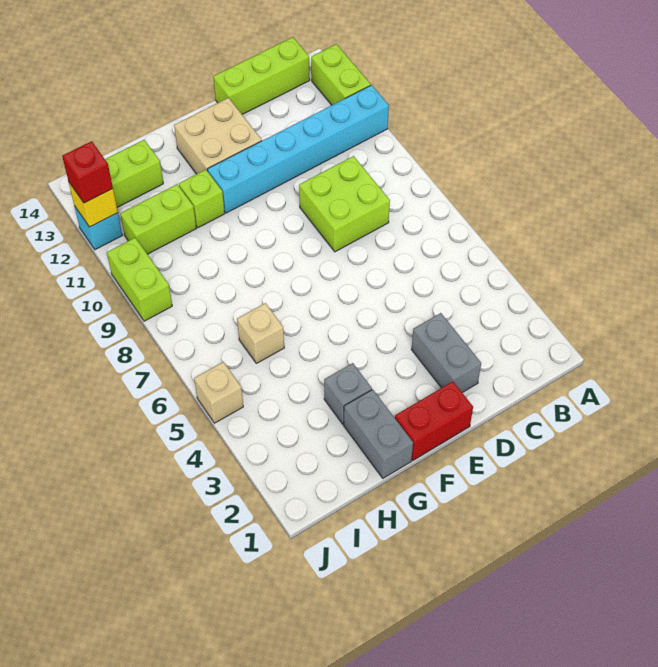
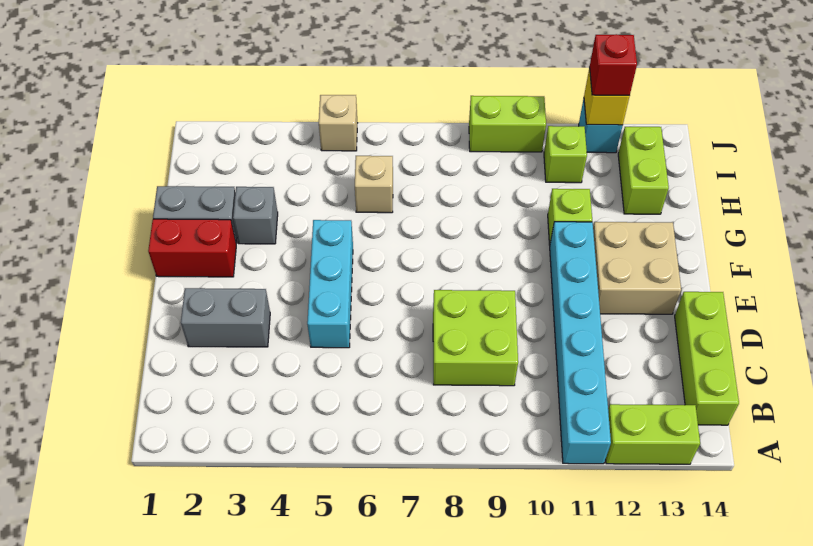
none -> cyan 1x3 brick [307,220,353,348]
red 1x2 brick [395,382,473,460] -> red 1x2 brick turned to [148,219,236,277]
lime 1x2 brick [120,184,196,254] -> lime 1x1 brick [544,126,587,183]

